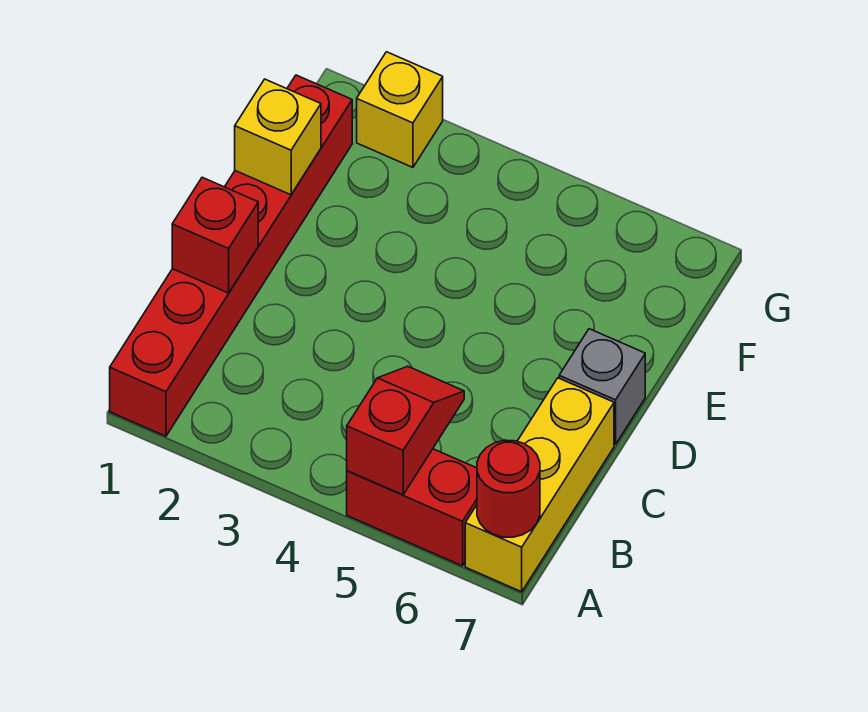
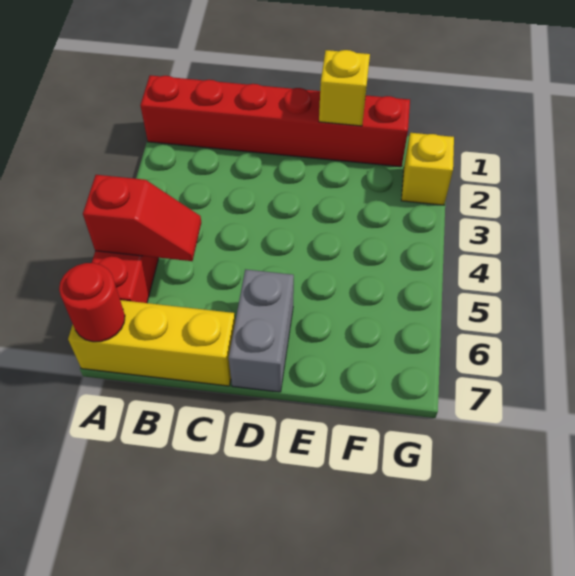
red 1x1 brick [172,177,258,293] -> none
grey 1x1 brick [559,329,645,444] -> grey 1x2 brick [229,269,294,392]

